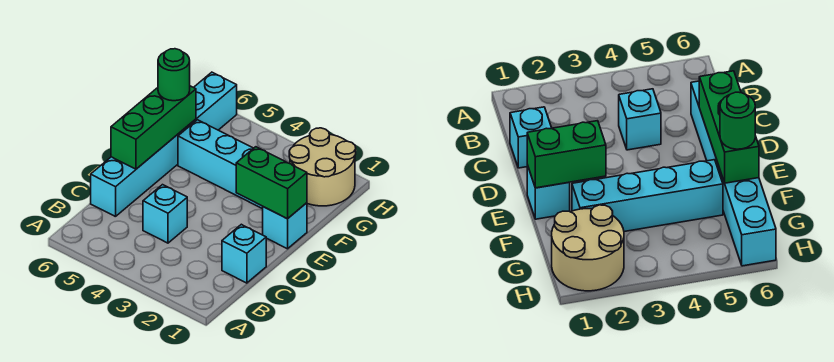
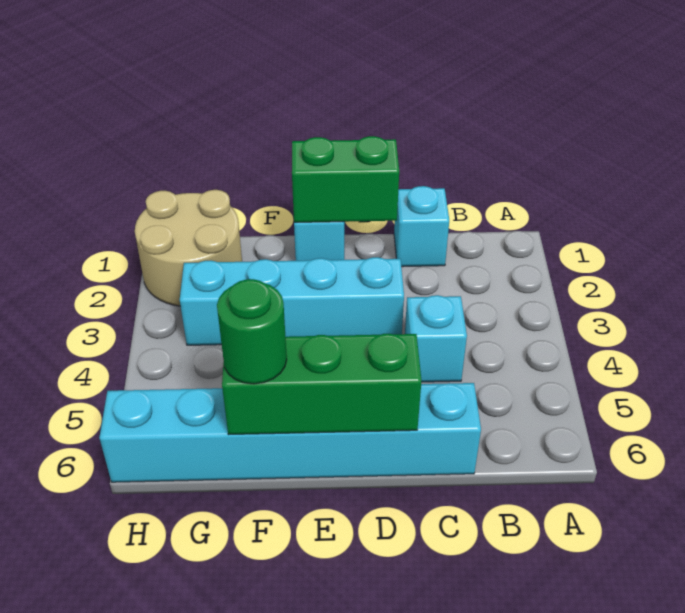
green 1x2 brick [236,147,307,219] -> green 1x2 brick turned to [292,136,399,222]
cyan 1x4 brick [178,120,263,209] -> cyan 1x4 brick turned to [180,257,404,345]

